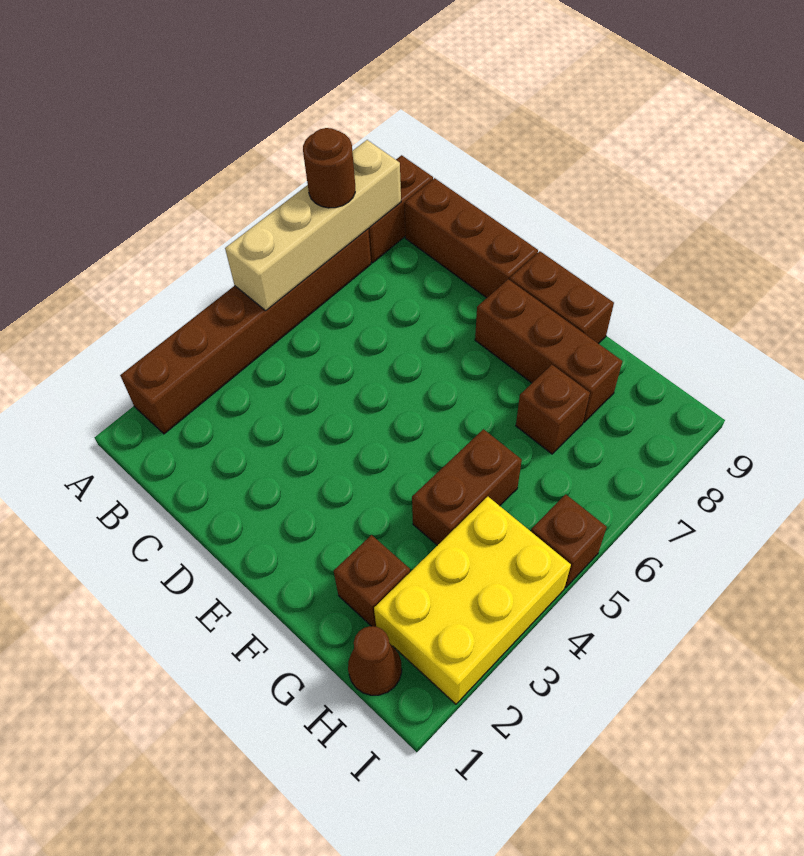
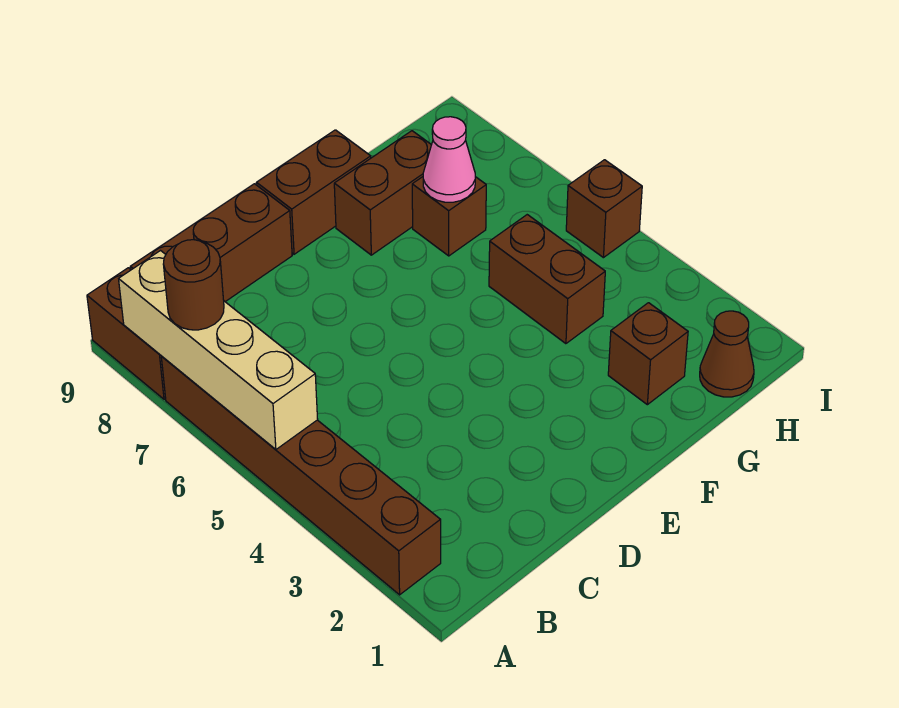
brown 1x3 brick [475,279,622,422] -> brown 1x2 brick [334,131,431,255]
none -> pink 1x1 cone [423,117,475,202]
yellow 2x3 brick [374,497,571,704] -> none

